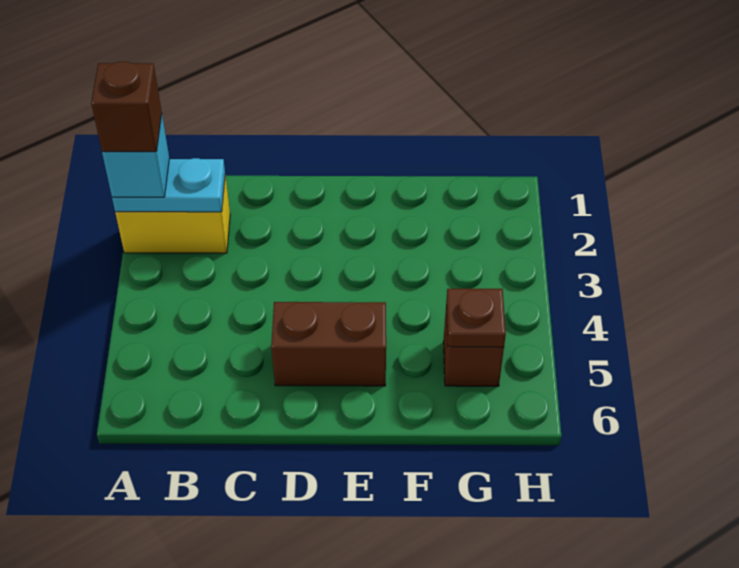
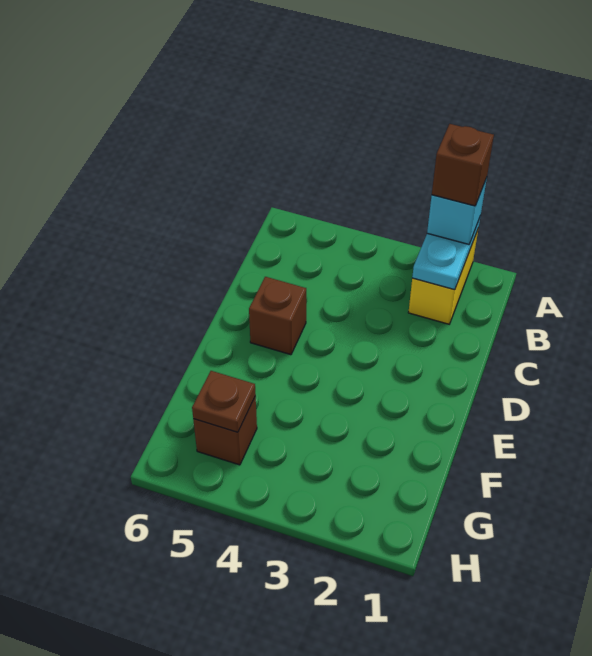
brown 1x2 brick [271,302,386,386] -> brown 1x1 brick [249,277,306,355]

